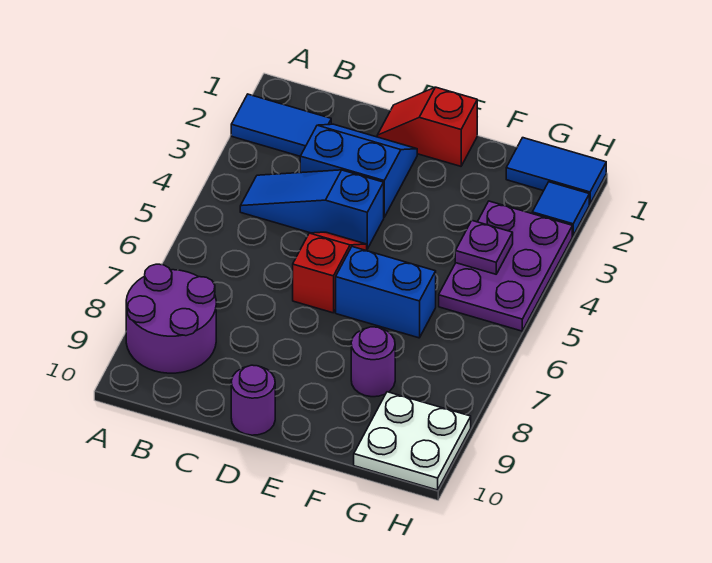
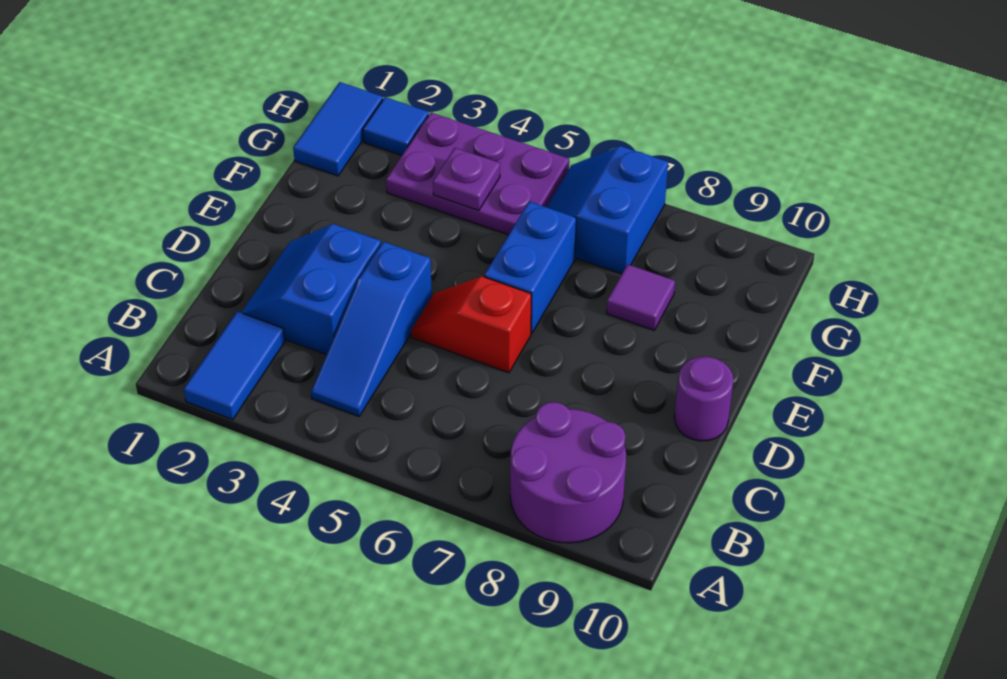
red 1x2 slope [377,87,477,166] -> none
purple 1x1 round brick [351,327,395,397] -> purple 1x1 tile [606,264,675,330]
none -> blue 2x2 slope [546,146,668,274]
white 2x2 plate [354,392,471,490] -> none

